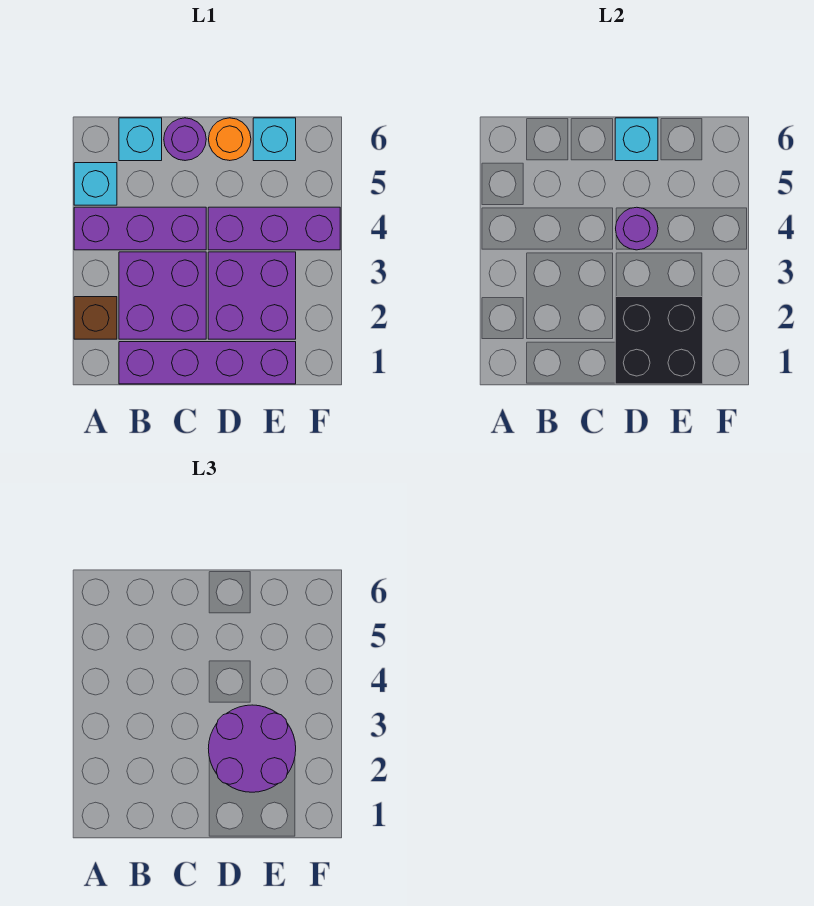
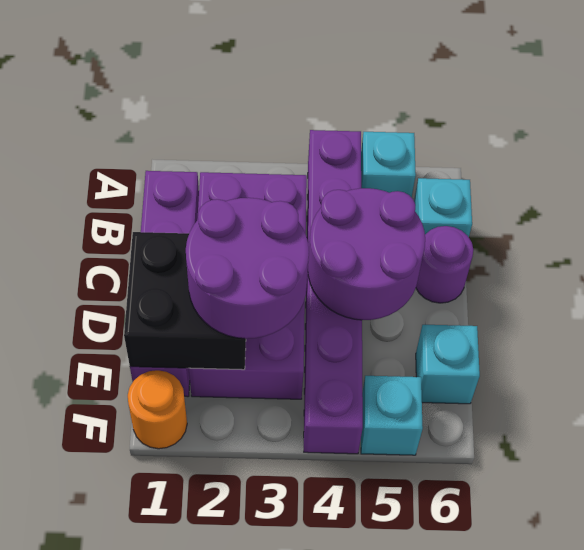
brown 1x1 brick [74,297,117,339] -> none
purple 1x1 round brick [616,207,658,250] -> purple 2x2 round brick [308,188,425,320]
orange 1x1 round brick [209,118,251,161] -> orange 1x1 round brick moved to [128,370,187,449]
cyan 1x1 brick [615,118,658,161] -> cyan 1x1 brick moved to [361,376,423,455]

